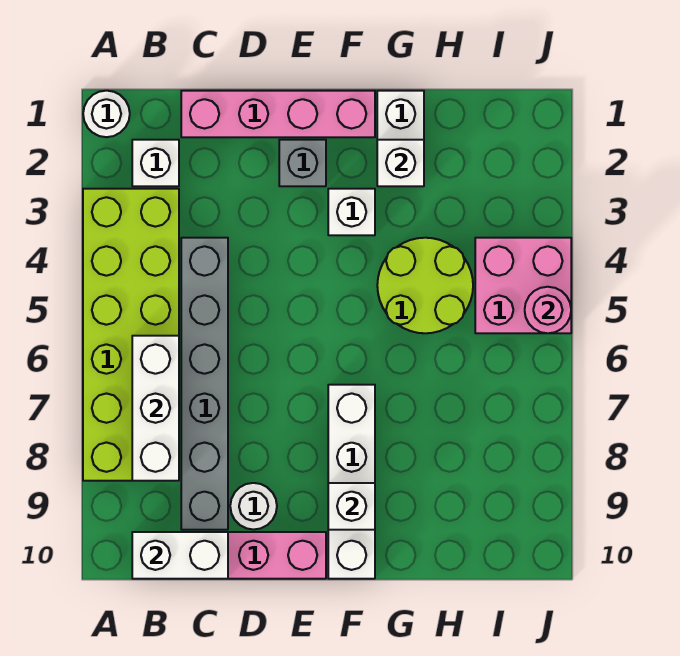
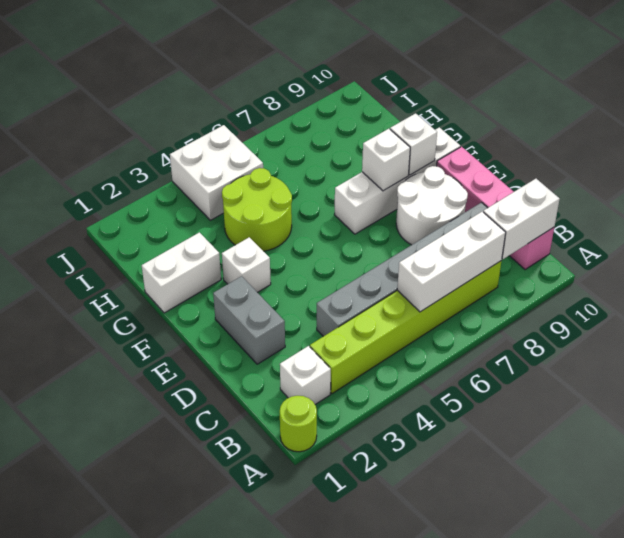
white 1x1 round brick [83,91,130,137] -> lime 1x1 round brick [280,396,317,452]
lime 2x6 brick [83,189,179,481] -> lime 1x6 brick [310,261,501,394]
white 1x2 brick [132,532,228,579] -> white 1x2 brick turned to [483,179,560,259]
pink 1x4 brick [181,91,375,137] -> none
white 1x1 round brick [230,483,277,530] -> white 2x2 round brick [396,166,468,245]
grey 1x1 brick [279,140,326,186] -> grey 1x2 brick [213,276,285,364]
white 1x1 brick [377,140,424,186] -> white 1x1 brick moved to [362,129,410,191]
pink 2x2 brick [475,238,571,333] -> white 2x2 brick [170,125,263,220]
pink 1x1 round brick [525,287,571,333] -> none

